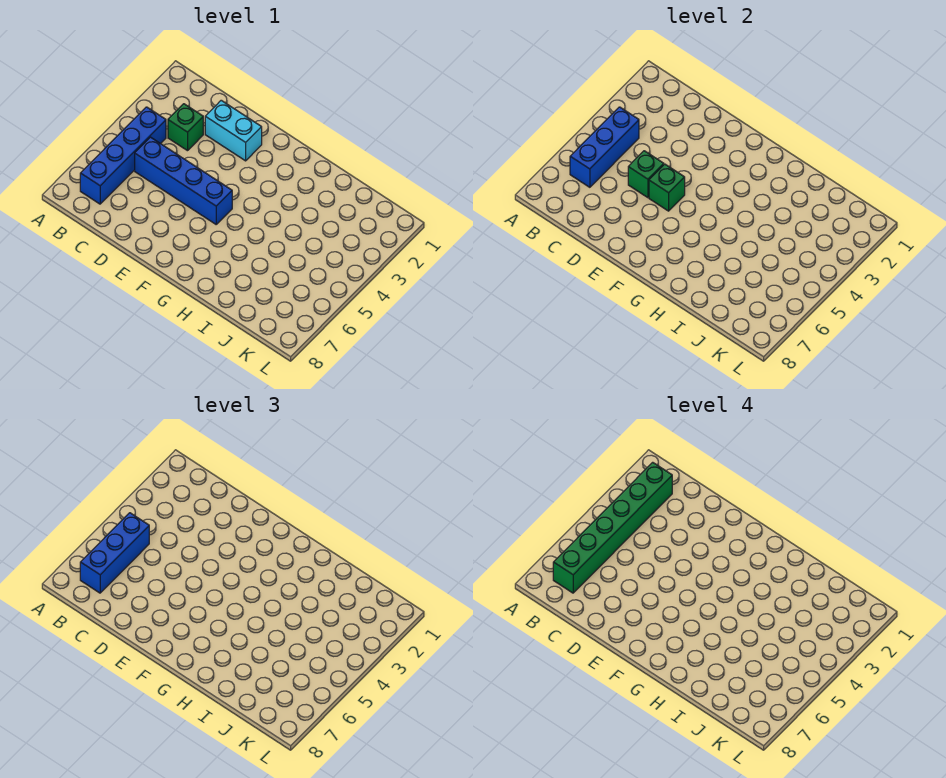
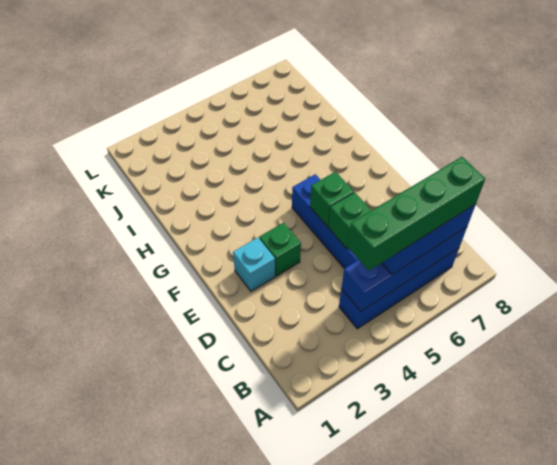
green 1x6 brick [553,462,672,593] -> green 1x4 brick [348,157,485,271]
blue 1x3 brick [570,107,639,187] -> blue 1x4 brick [341,227,467,311]
green 1x1 brick [168,104,203,151] -> green 1x1 brick moved to [259,223,301,276]
cyan 1x2 brick [205,100,262,161] -> cyan 1x1 brick [233,238,275,291]

